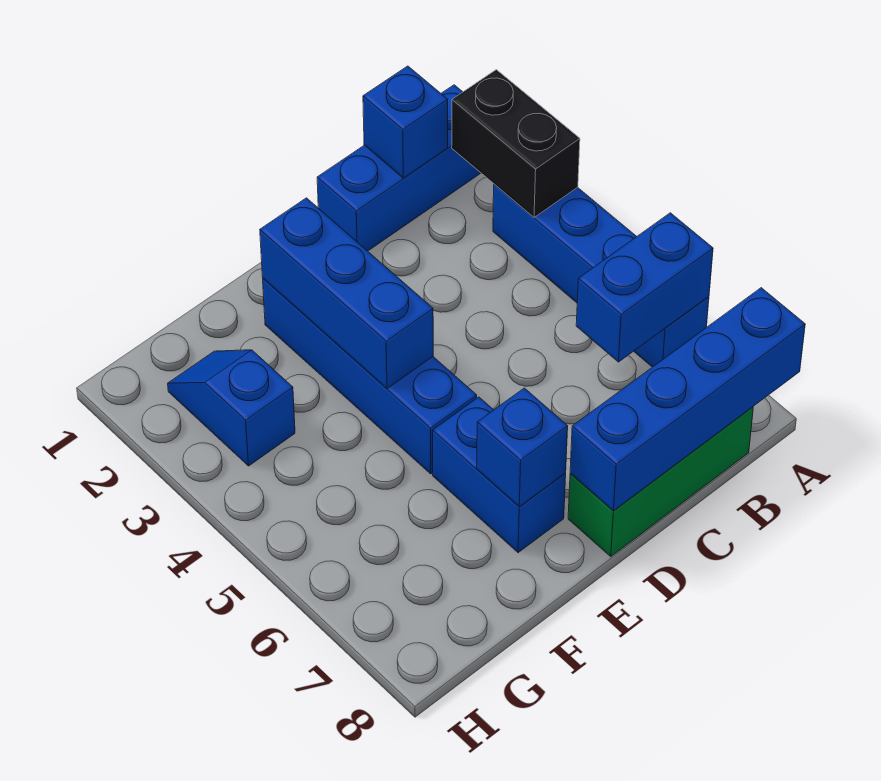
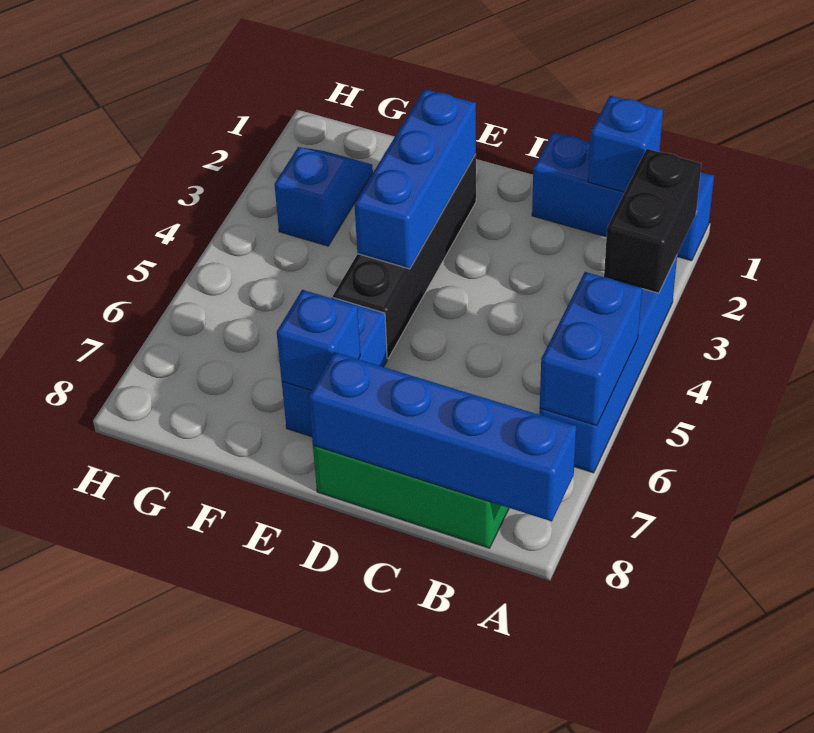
blue 1x2 brick [576,213,713,362] -> blue 1x2 brick turned to [540,272,642,425]
blue 1x4 brick [263,279,477,474] -> black 1x4 brick [333,154,476,358]

